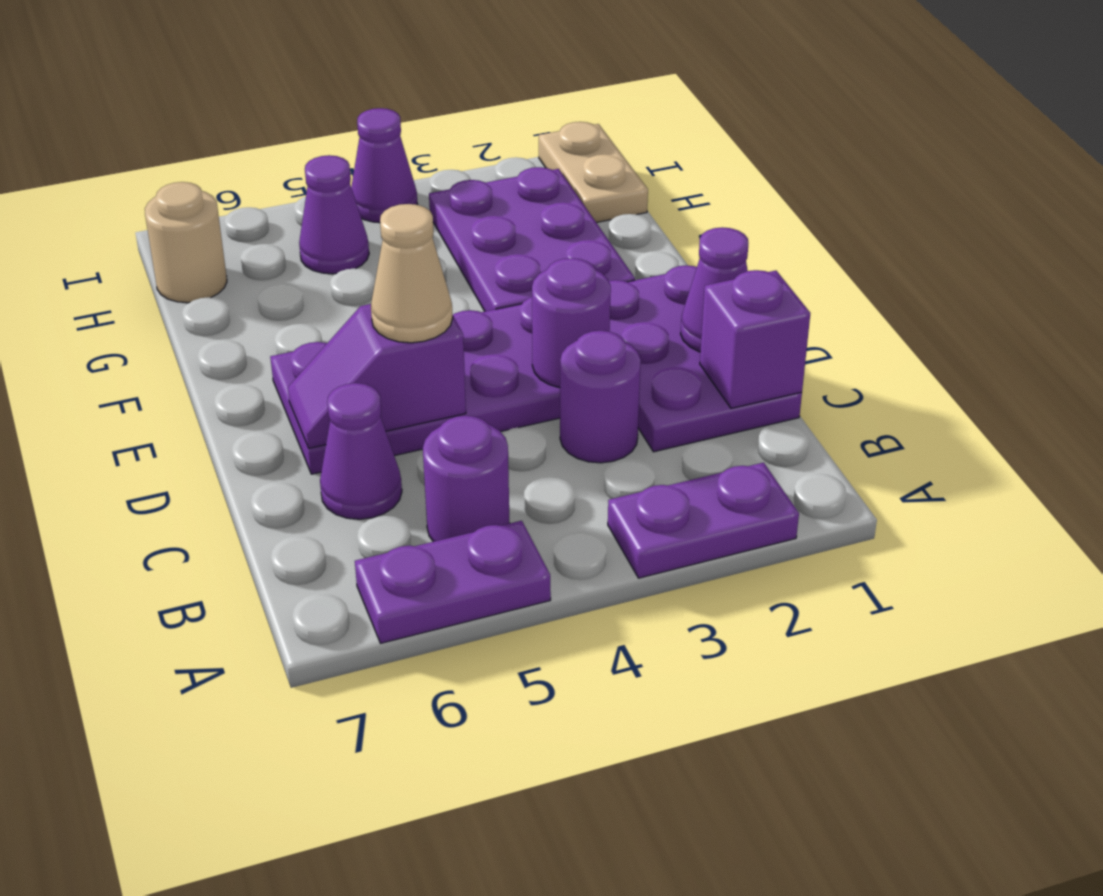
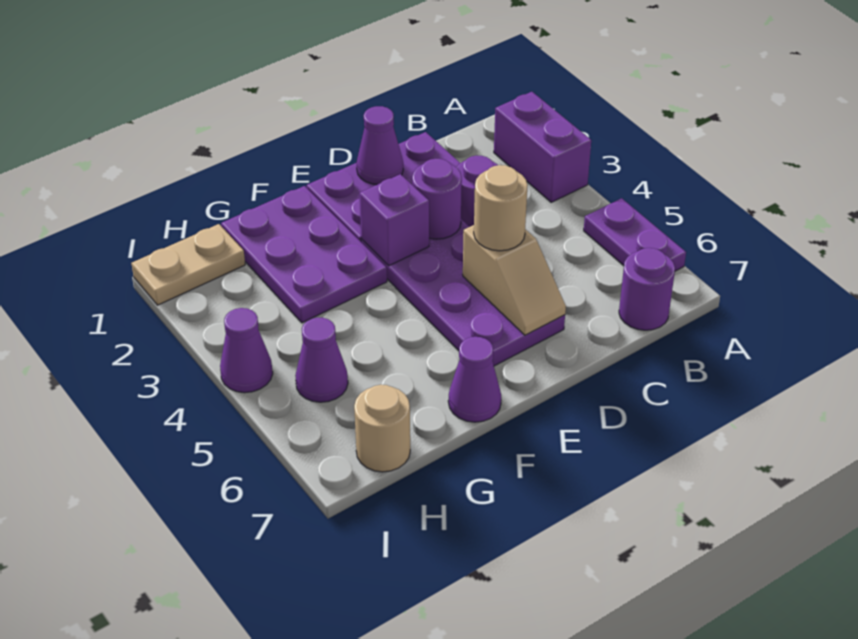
purple 1x2 plate [608,463,799,578] -> purple 1x2 brick [494,92,591,202]
purple 1x1 round brick [423,416,509,542] -> purple 1x1 round brick moved to [619,248,675,330]
purple 1x1 brick [700,270,810,408] -> purple 1x1 brick moved to [360,174,429,266]
purple 1x1 cone [320,383,402,519] -> purple 1x1 cone moved to [448,337,501,422]
purple 1x2 slope [288,304,466,448] -> tan 1x2 slope [463,225,566,335]
tan 1x1 cone [371,204,453,343] -> tan 1x1 round brick [474,165,528,251]
purple 2x3 plate [429,167,635,311] -> purple 2x3 plate turned to [221,186,387,323]

